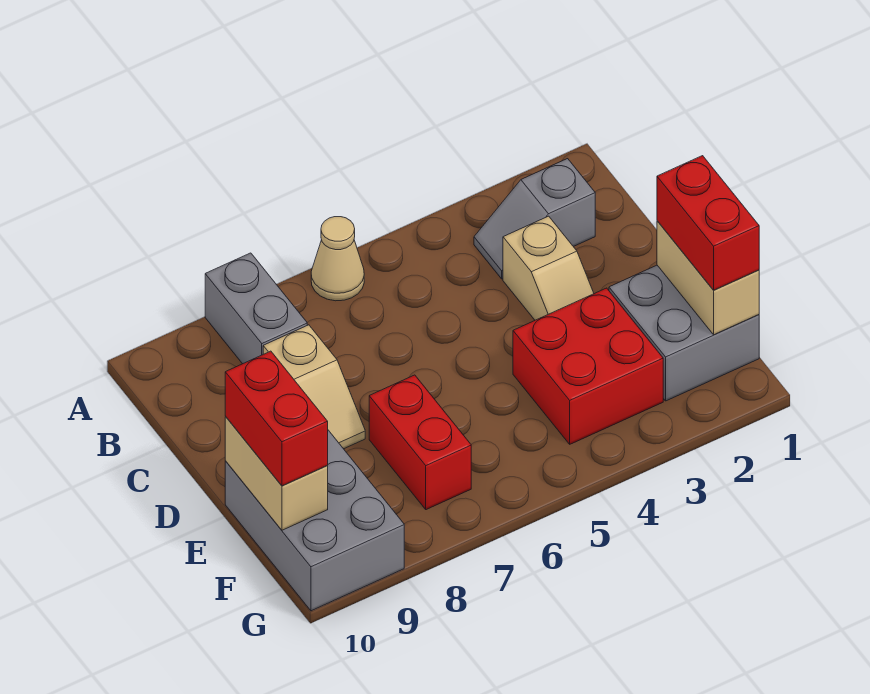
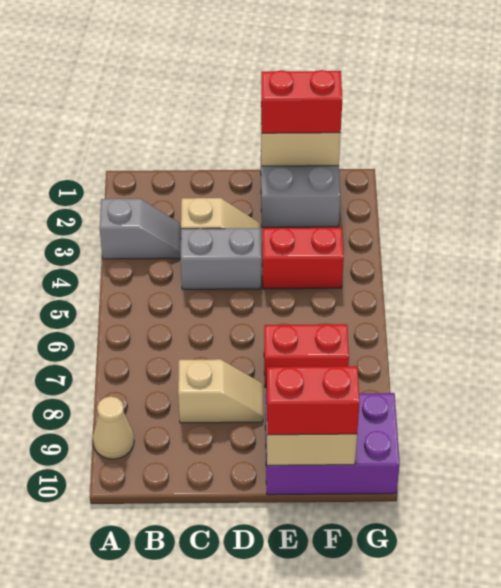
tan 1x1 cone [311,217,364,301] -> tan 1x1 cone moved to [93,396,134,459]
grey 1x2 brick [205,253,307,364] -> grey 1x2 brick moved to [181,228,261,289]
grey 1x2 slope [474,159,595,279] -> grey 1x2 slope turned to [100,198,181,259]
red 2x2 brick [513,288,663,444] -> red 1x2 brick [262,228,344,289]
grey 2x3 brick [225,430,404,611] -> purple 2x3 brick [265,393,400,495]

